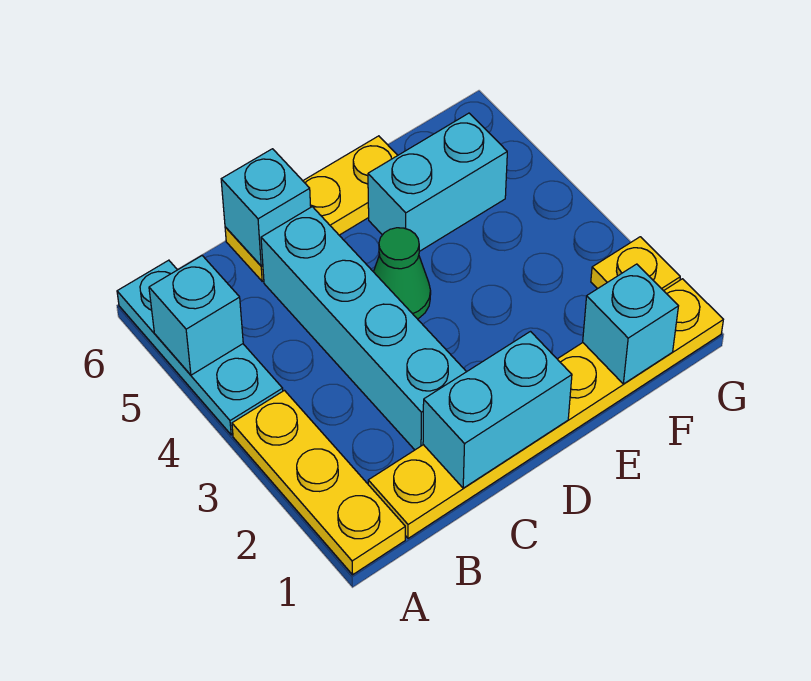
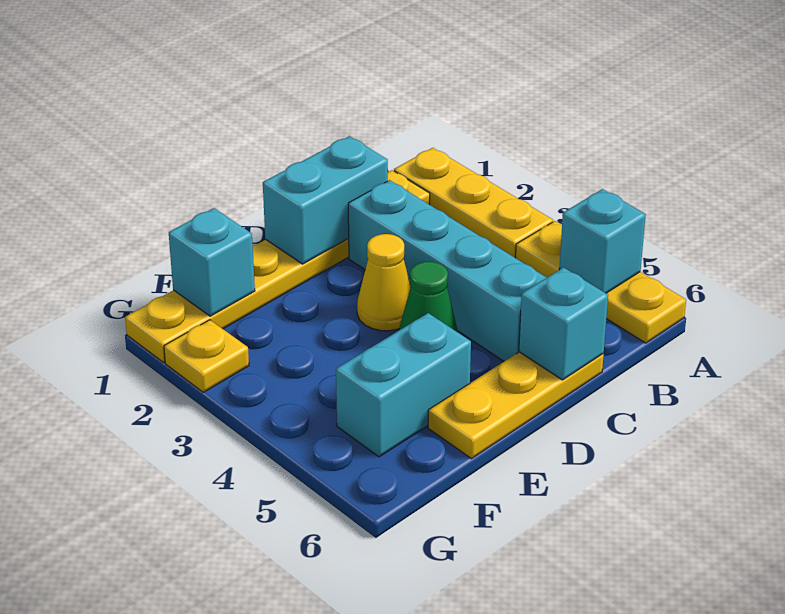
cyan 1x3 plate [117,260,283,435] -> yellow 1x3 plate [516,221,686,343]
none -> yellow 1x1 cone [357,234,411,331]

